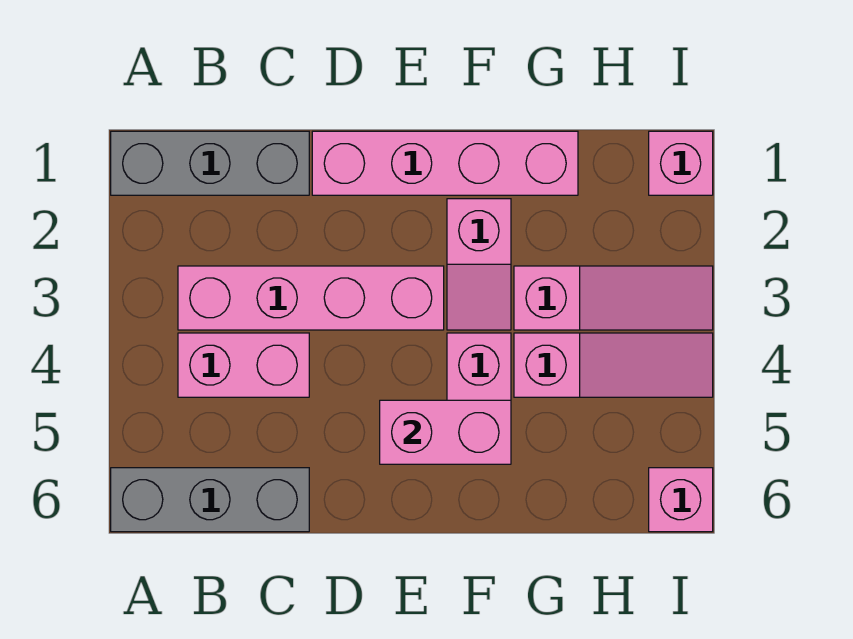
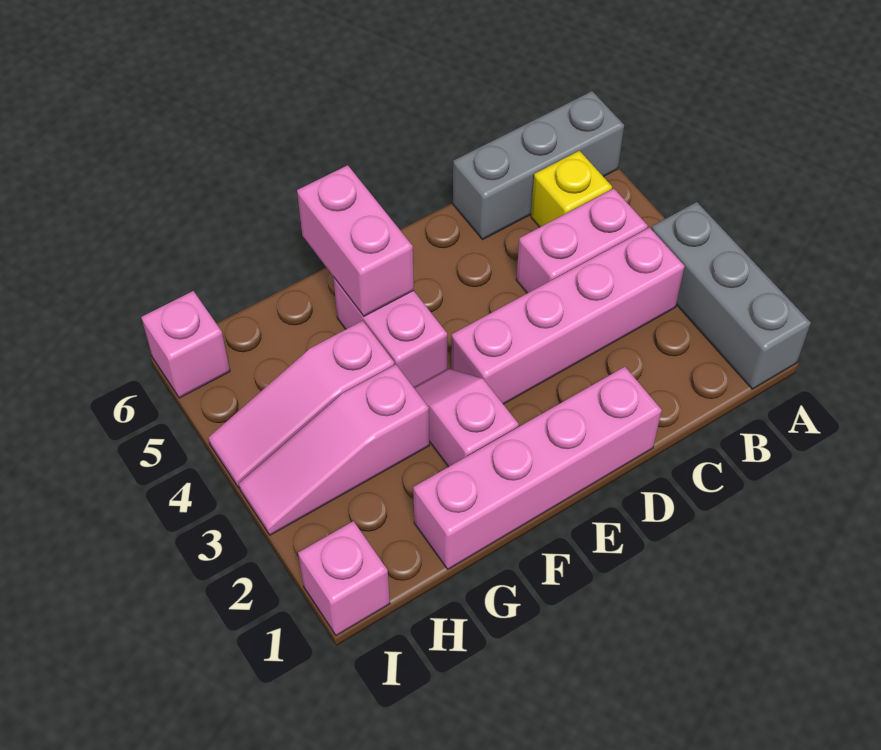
grey 1x3 brick [111,131,309,195] -> grey 1x3 brick turned to [651,202,811,389]
none -> yellow 1x1 brick [531,151,612,227]
pink 1x2 brick [380,400,511,464] -> pink 1x2 brick turned to [297,165,414,316]

